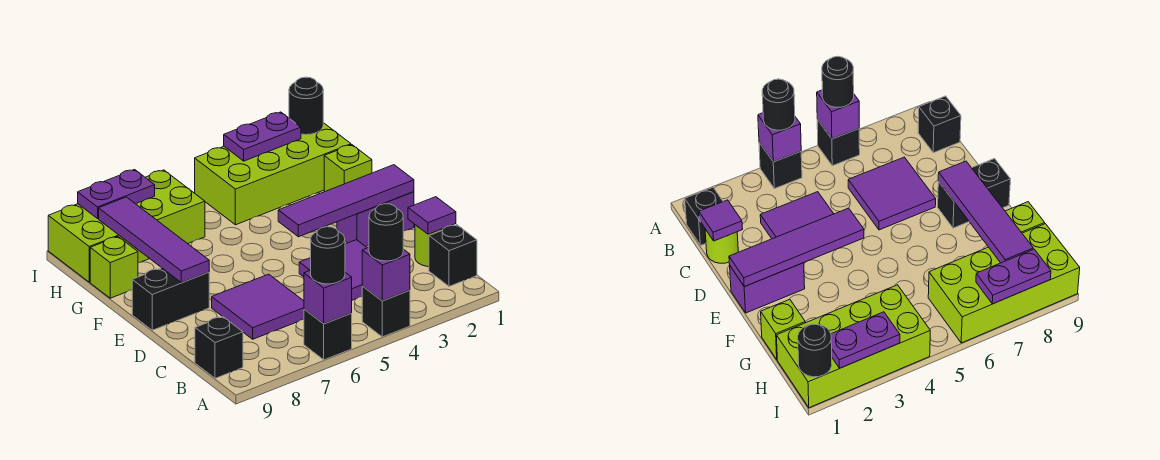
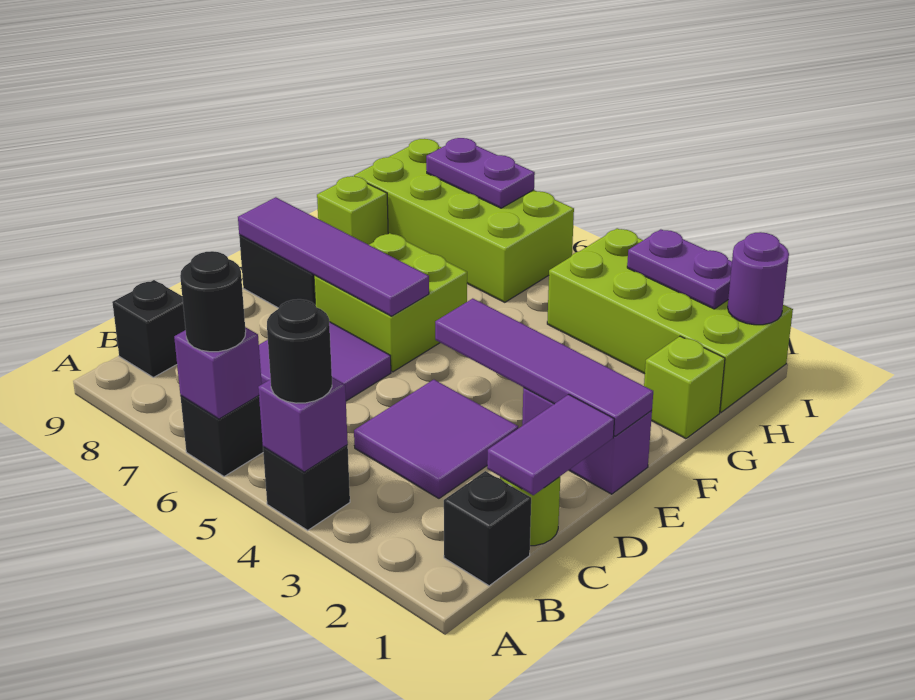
purple 1x1 tile [408,197,456,234] -> purple 1x2 tile [487,394,614,495]
none -> lime 2x2 brick [314,233,467,372]
purple 1x4 tile [99,197,209,283] -> purple 1x4 tile turned to [238,197,429,316]
black 1x1 round brick [289,77,323,135] -> purple 1x1 round brick [728,232,789,325]

